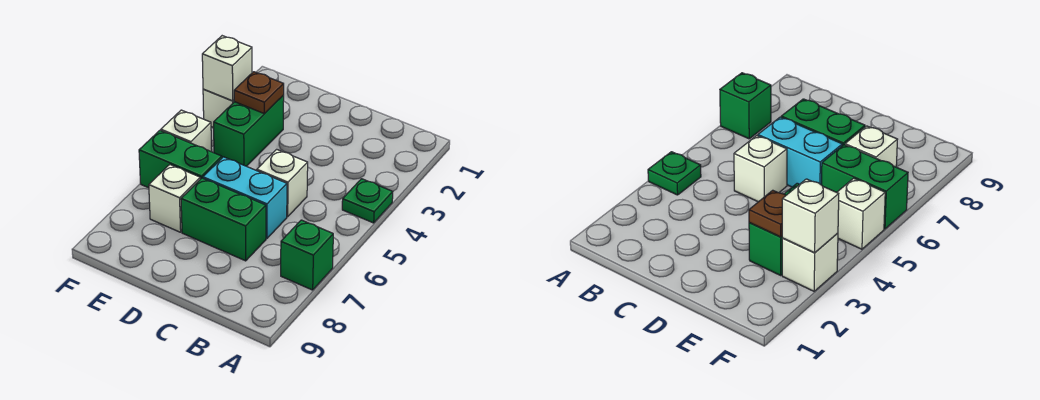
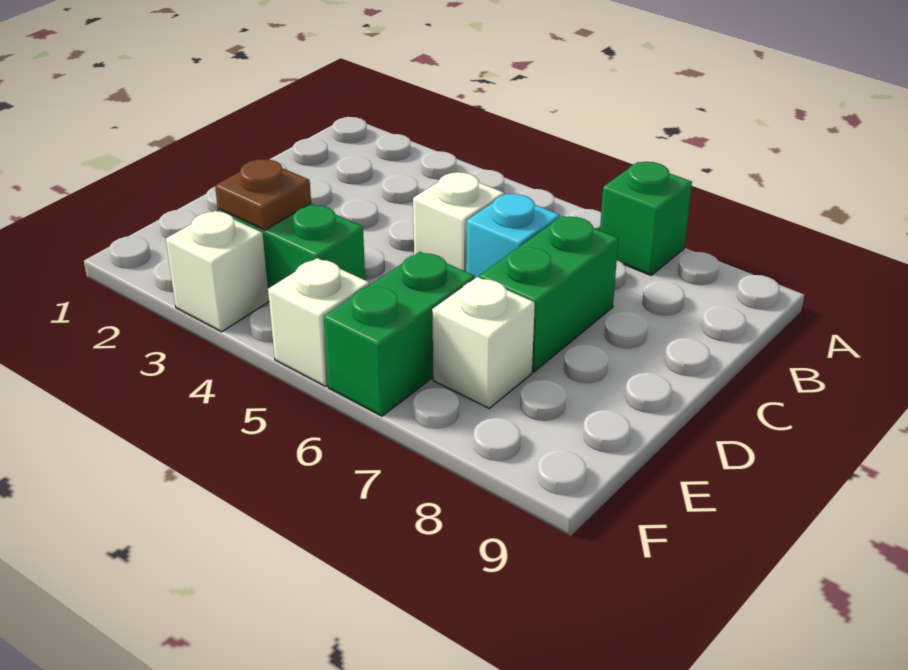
green 1x1 plate [342,179,393,223] -> none
cyan 1x2 brick [203,157,287,239] -> cyan 1x1 brick [466,194,560,279]
white 1x1 brick [202,36,252,101] -> none

